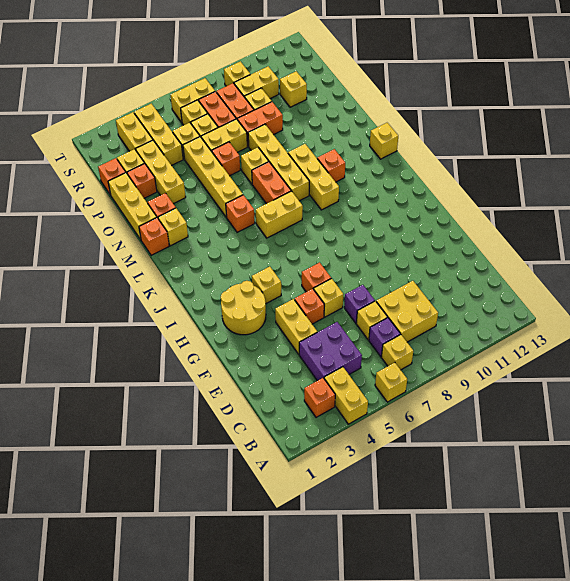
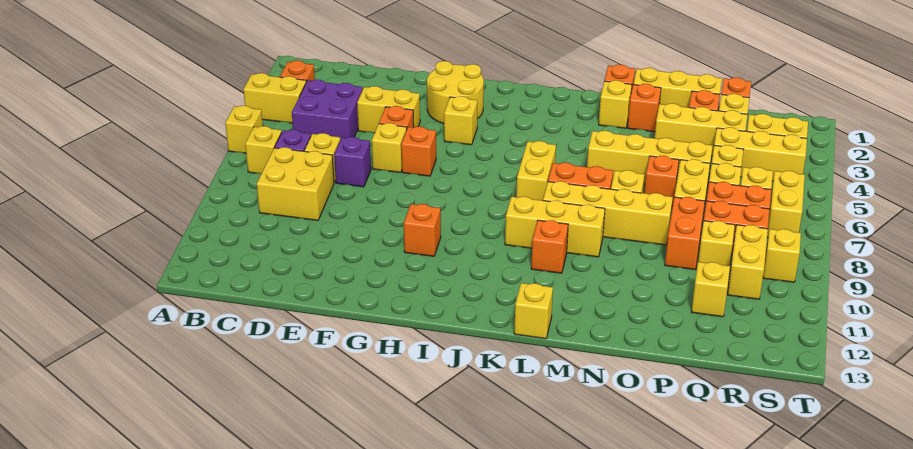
orange 1x1 brick [226,195,255,232] -> orange 1x1 brick moved to [404,204,441,256]

